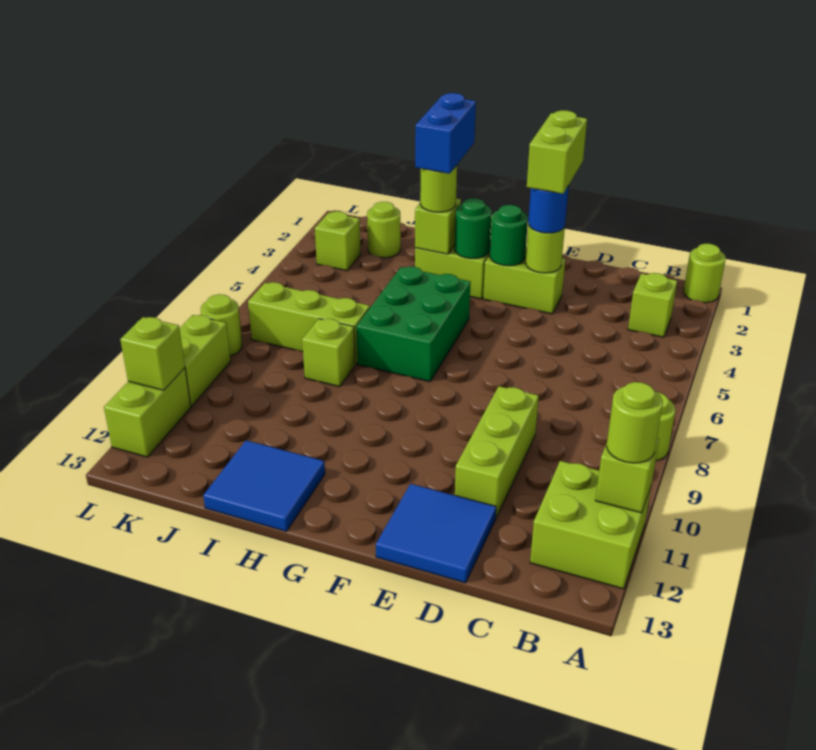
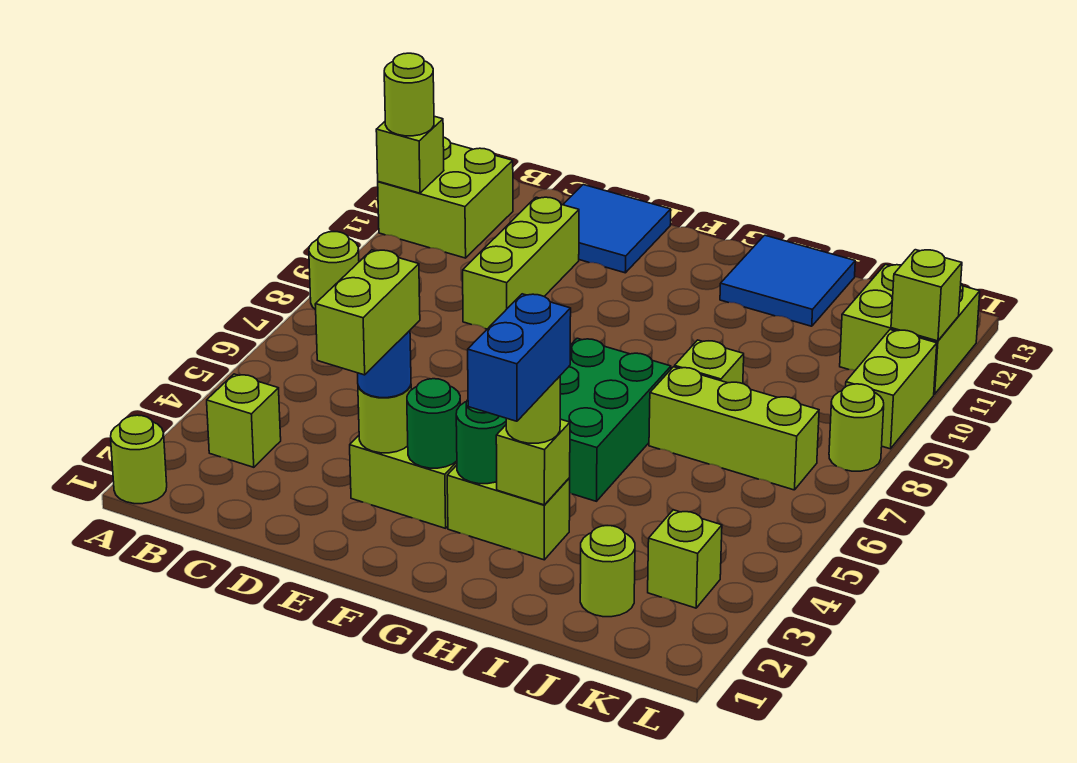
lime 1x2 brick [104,368,191,457] -> lime 2x2 brick [840,264,980,394]

